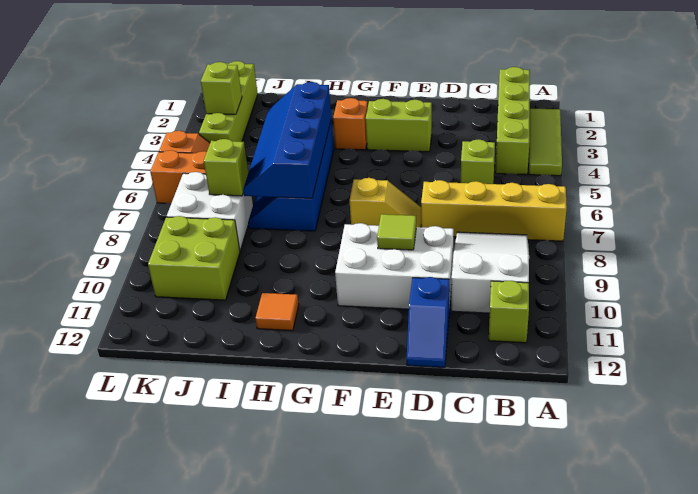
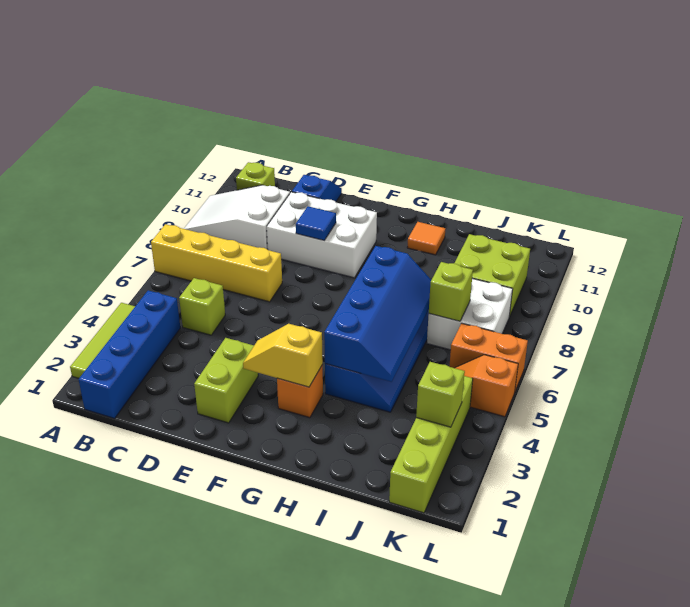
lime 1x4 brick [495,67,530,175] -> blue 1x4 brick [79,290,180,418]
white 2x3 slope [451,232,529,313] -> white 2x3 slope turned to [184,185,290,249]
lime 1x2 brick [366,99,432,152] -> lime 1x2 brick turned to [194,338,258,423]
yellow 1x2 slope [349,178,421,227] -> yellow 1x2 slope moved to [243,324,323,387]
lime 1x1 tile [377,214,416,250] -> blue 1x1 tile [296,206,336,240]

